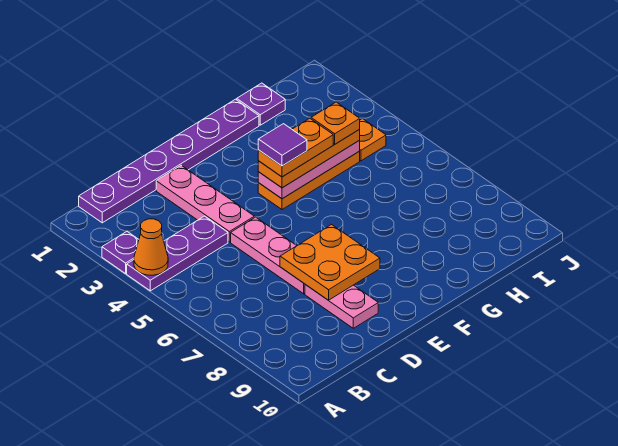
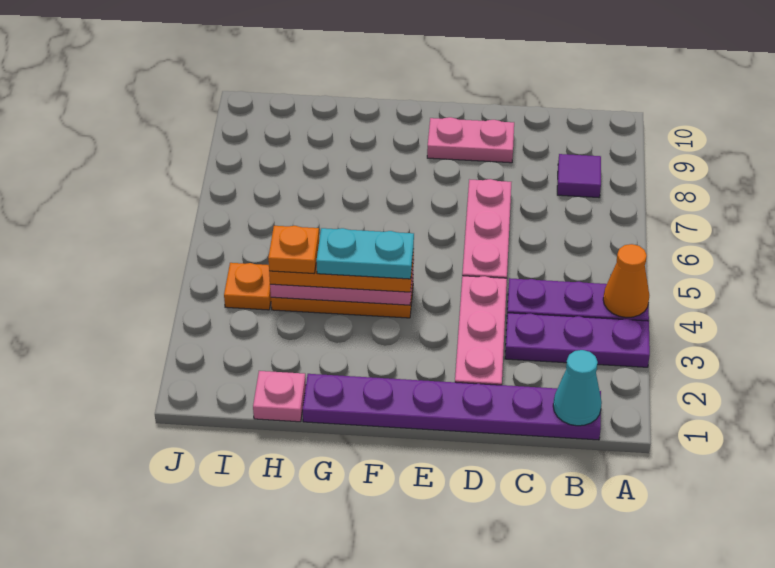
purple 1x1 plate [102,232,139,274] -> purple 1x3 plate [505,313,650,367]
none -> cyan 1x1 cone [553,350,602,426]
orange 2x2 plate [280,225,380,300] -> none
pink 1x2 plate [305,285,378,328] -> pink 1x2 plate turned to [427,117,514,163]
orange 1x2 plate [258,118,333,177] -> cyan 1x2 plate [316,228,414,279]
purple 1x1 tile [258,124,307,166] -> purple 1x1 tile moved to [557,154,601,197]
purple 1x1 plate [237,83,285,125] -> pink 1x1 plate [253,371,306,422]

